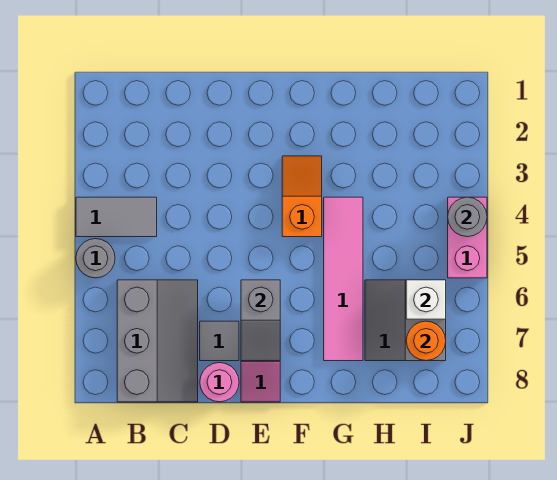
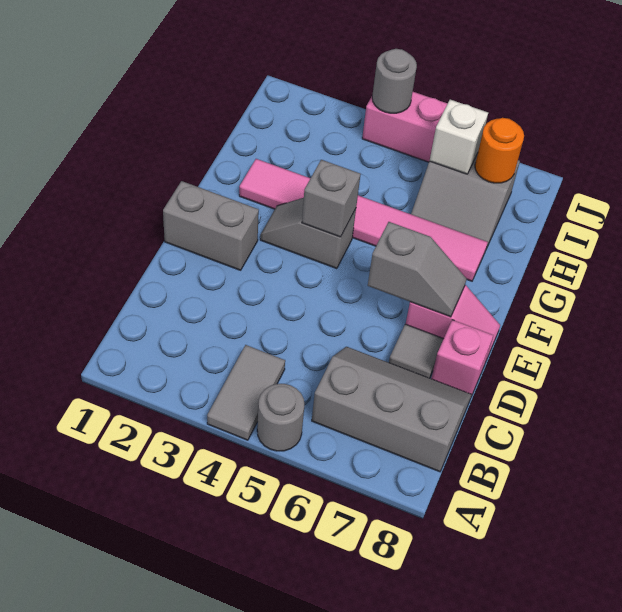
pink 1x1 round brick [200,363,239,402] -> pink 1x1 brick [431,320,493,394]
none -> grey 1x2 brick [163,181,259,270]
orange 1x2 slope [282,156,322,237] -> grey 1x2 slope [260,198,356,269]
none -> grey 1x1 brick [302,160,360,237]
pink 1x4 tile [324,197,363,361] -> pink 1x6 tile [239,159,488,281]

